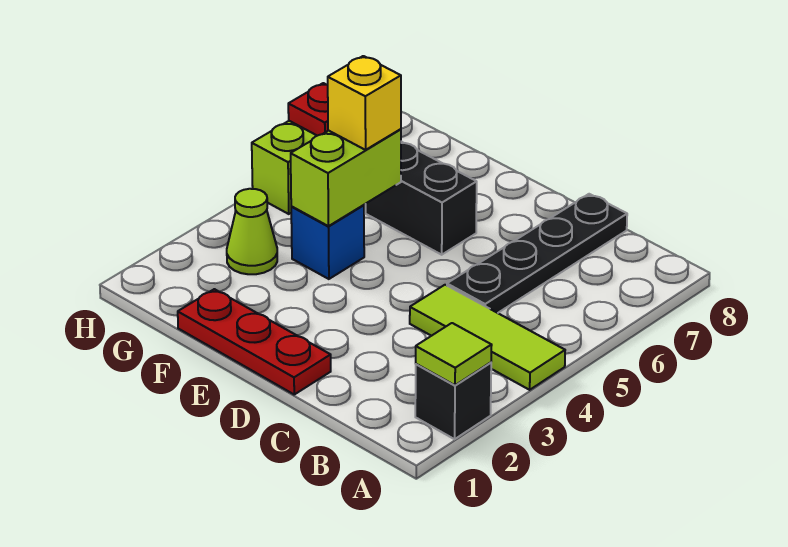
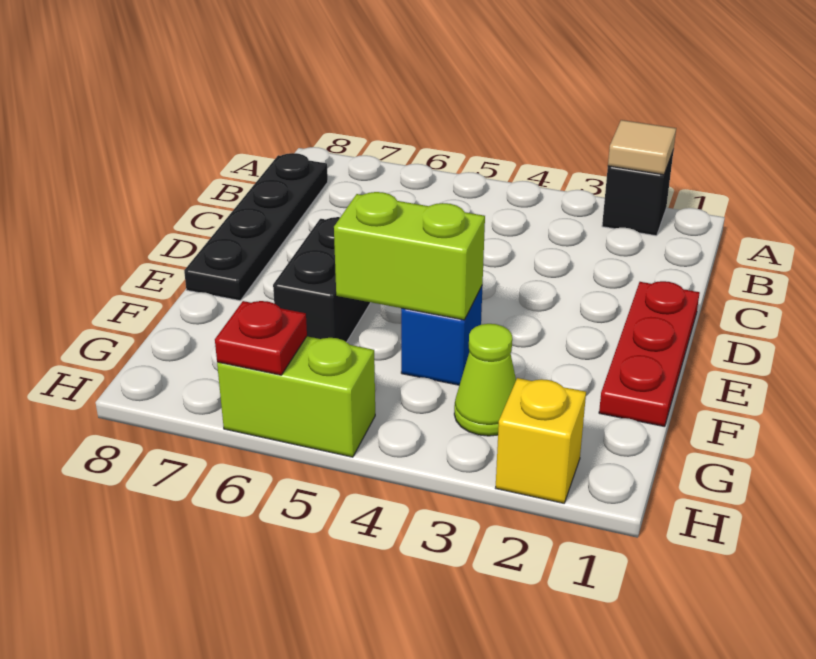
lime 1x1 tile [416,323,492,385] -> tan 1x1 tile [608,120,676,175]
lime 1x3 tile [410,285,565,390] -> none
black 1x4 plate [447,194,627,313] -> black 1x4 plate turned to [184,153,328,301]
yellow 1x1 brick [328,56,401,150] -> yellow 1x1 brick moved to [496,378,586,503]

